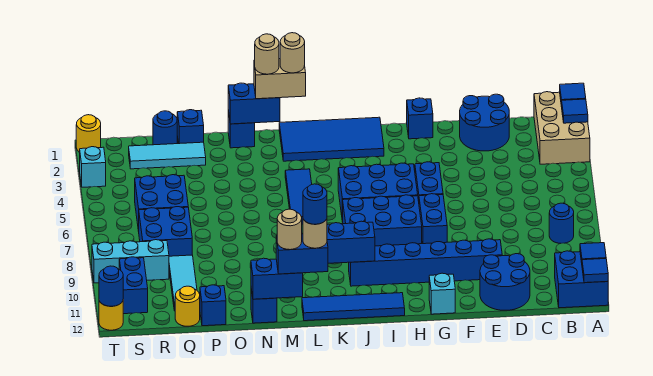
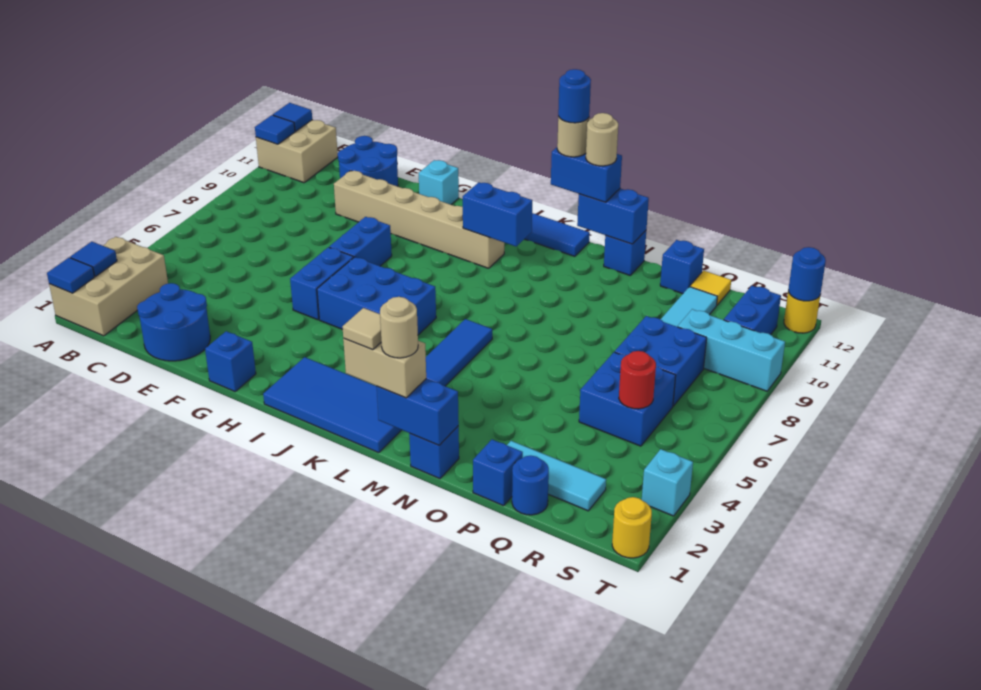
blue 2x2 brick [555,251,608,308] -> tan 2x2 brick [256,120,338,183]
blue 1x1 round brick [549,203,574,243] -> none
blue 1x6 brick [349,239,502,286] -> tan 1x6 brick [334,171,504,268]
blue 2x3 brick [343,195,422,246] -> none
tan 1x1 round brick [280,33,305,73] -> tan 1x1 tile [342,308,381,350]
yellow 1x1 round brick [175,286,200,326] -> yellow 1x1 tile [690,271,731,305]
none -> red 1x1 round brick [619,351,656,409]

